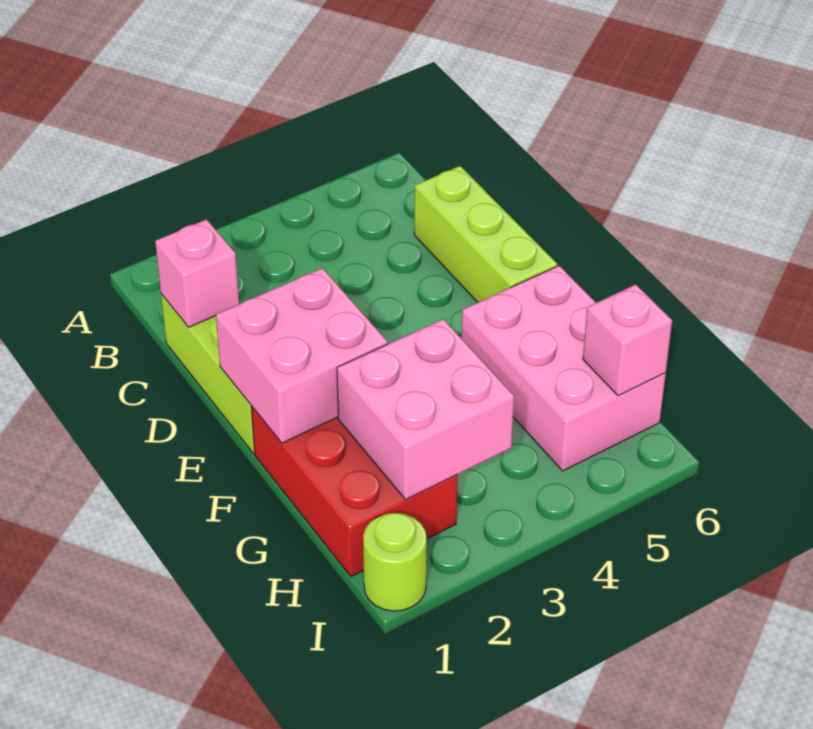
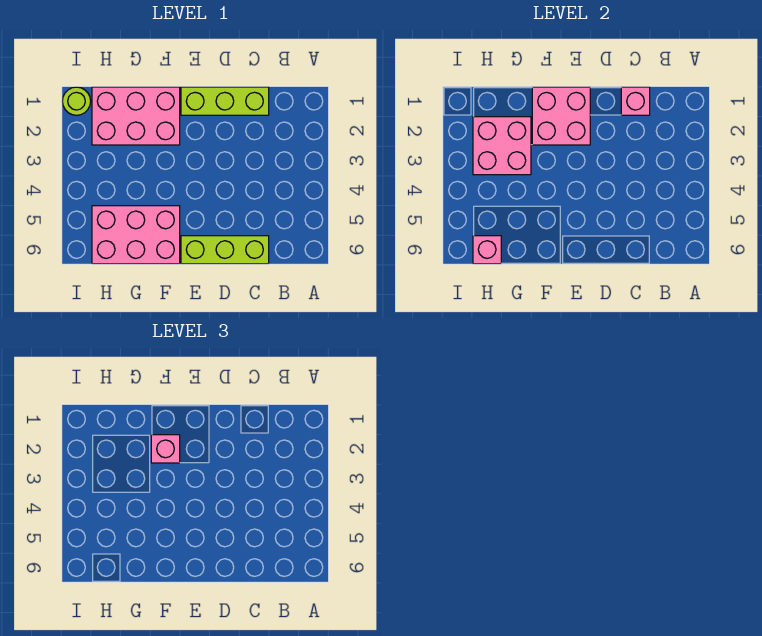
red 2x3 brick [251,406,458,577] -> pink 2x3 brick [92,87,180,145]
none -> pink 1x1 brick [151,435,180,463]

